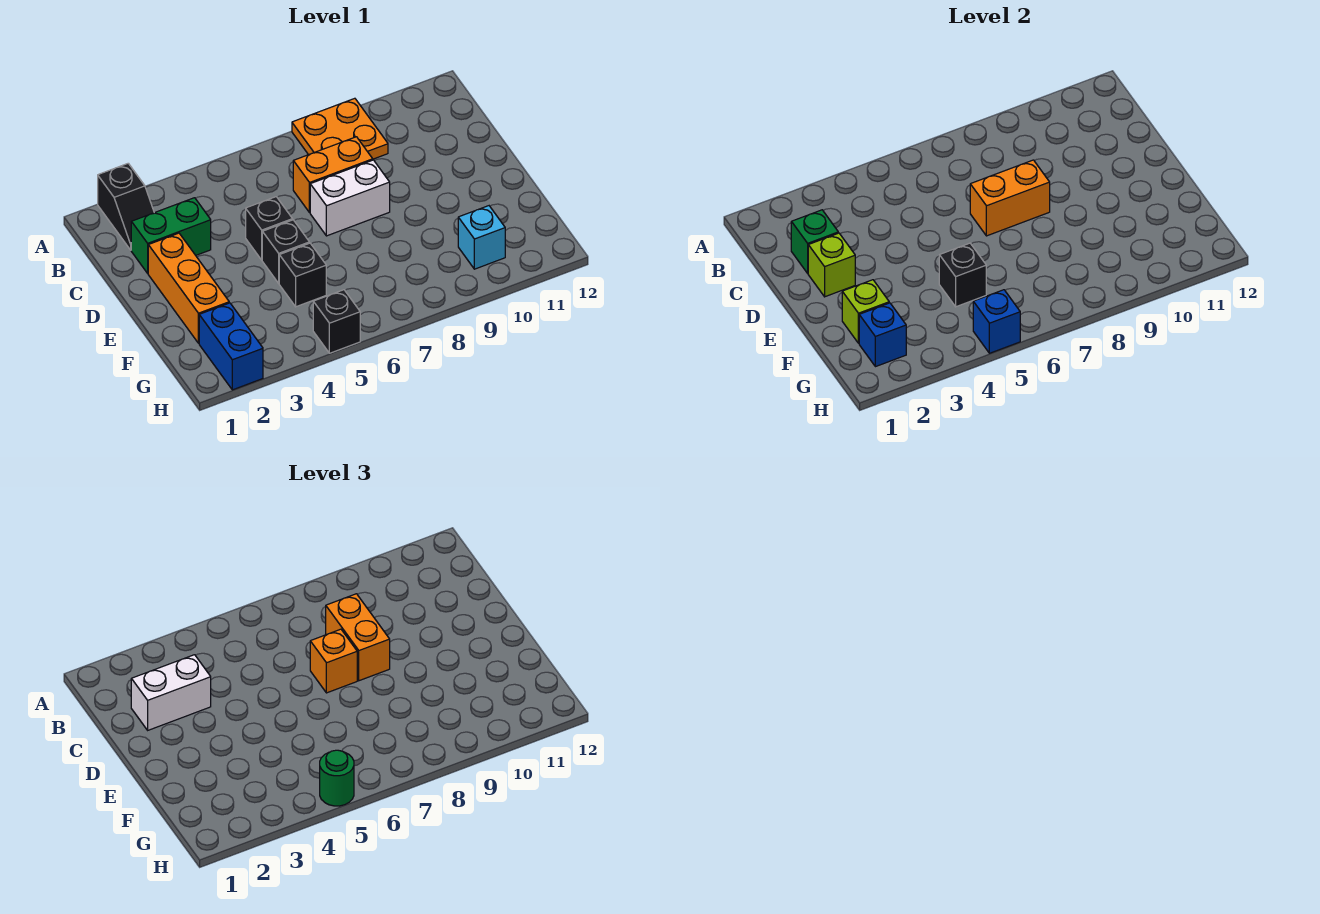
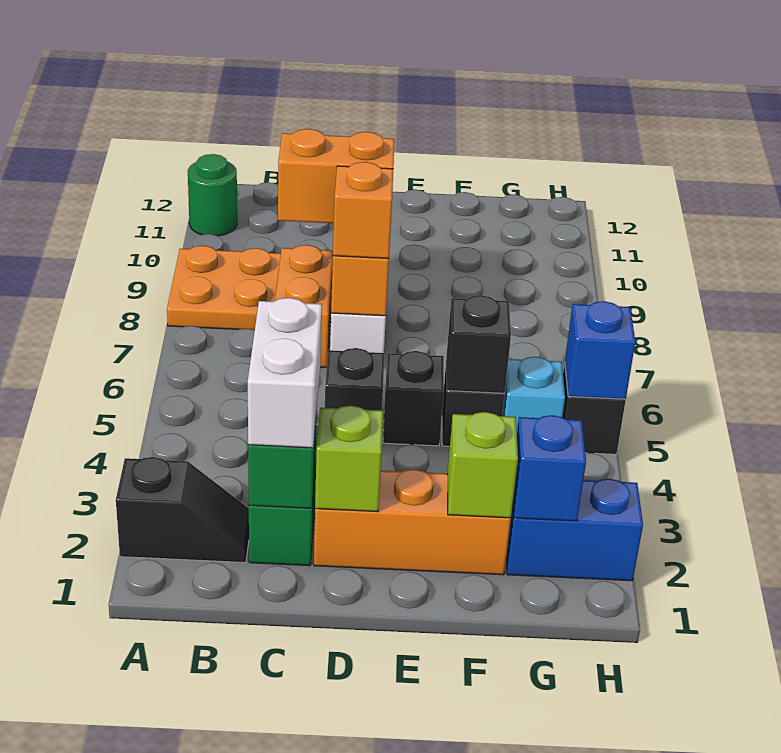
cyan 1x1 brick [458,206,505,269] -> cyan 1x1 brick moved to [502,357,565,431]
green 1x1 round brick [320,750,354,806] -> green 1x1 round brick moved to [188,154,237,236]

